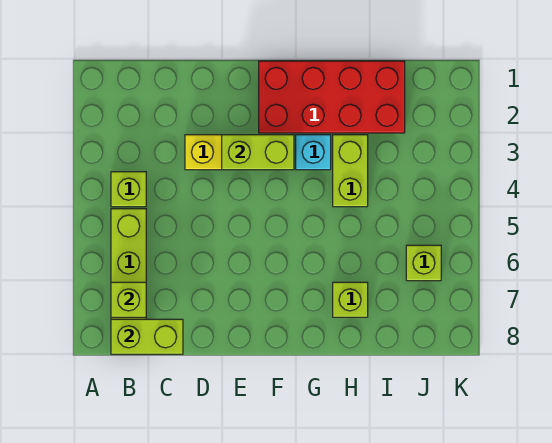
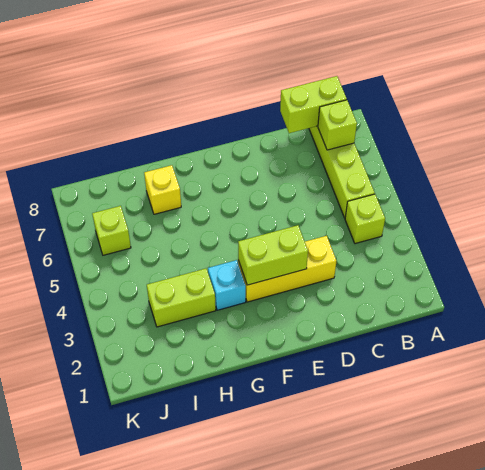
red 2x4 brick [259,61,405,133] -> none
lime 1x2 brick [333,135,368,207] -> lime 1x2 brick turned to [147,269,216,327]
lime 1x1 brick [333,282,368,317] -> yellow 1x1 brick [144,165,181,214]

